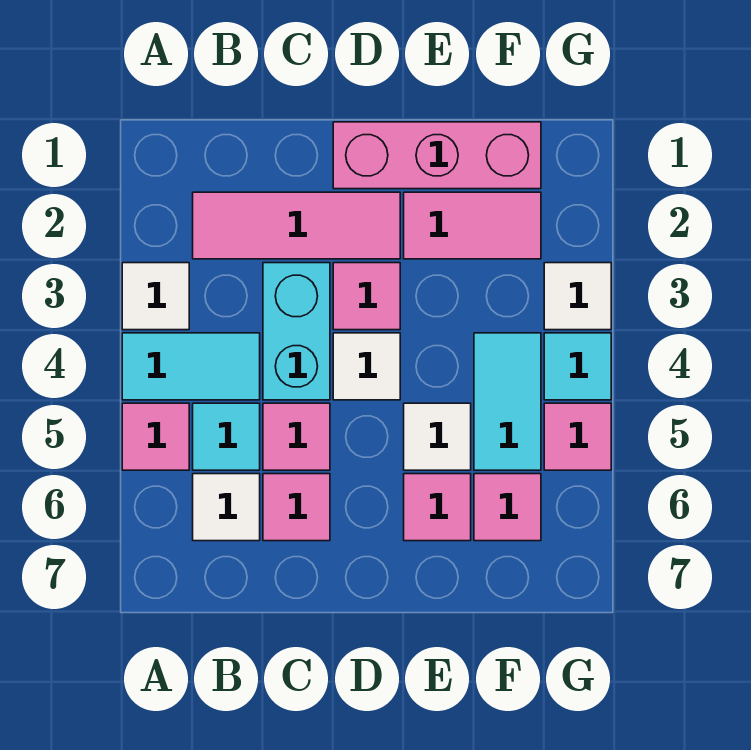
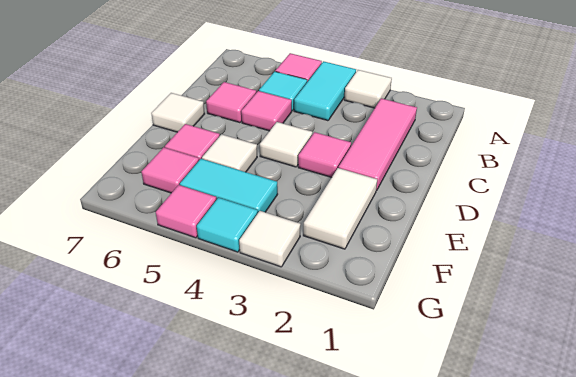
white 1x1 tile [193,474,260,541] -> white 1x1 tile moved to [151,93,205,132]
cyan 1x2 brick [263,263,330,400] -> none
pink 1x3 brick [333,122,541,189] -> none
pink 1x2 tile [404,192,541,259] -> white 1x2 tile [303,168,377,249]

